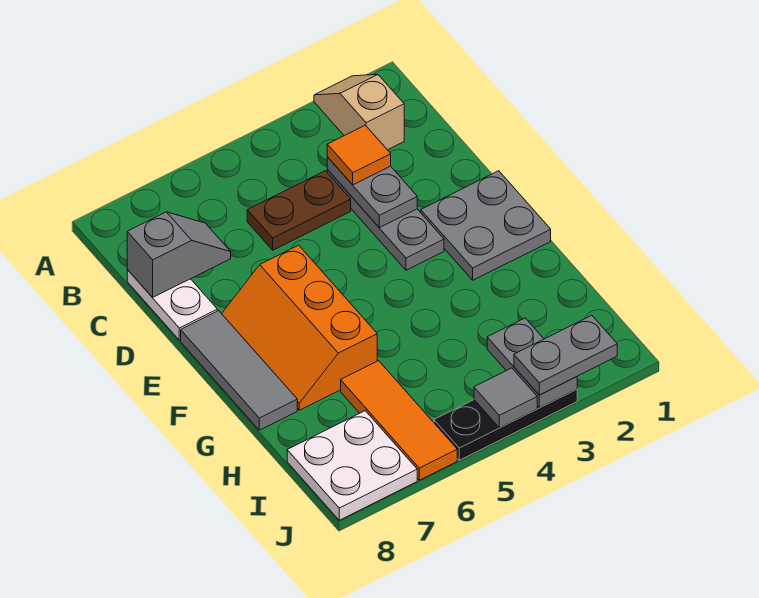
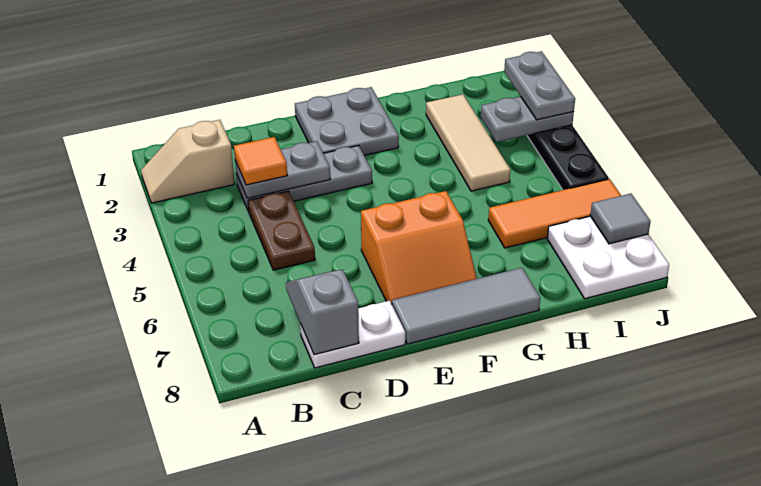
orange 2x3 slope [222,245,377,410] -> orange 2x2 slope [361,191,477,304]
none -> tan 1x3 tile [426,94,510,191]
grey 1x1 tile [474,368,537,428] -> grey 1x1 tile moved to [590,194,651,244]

